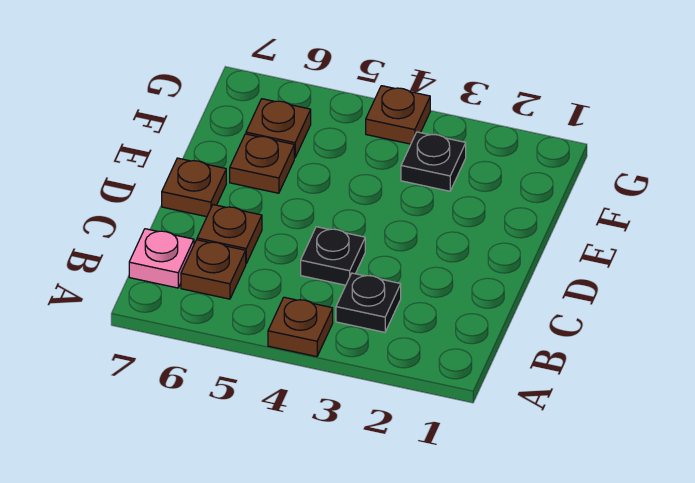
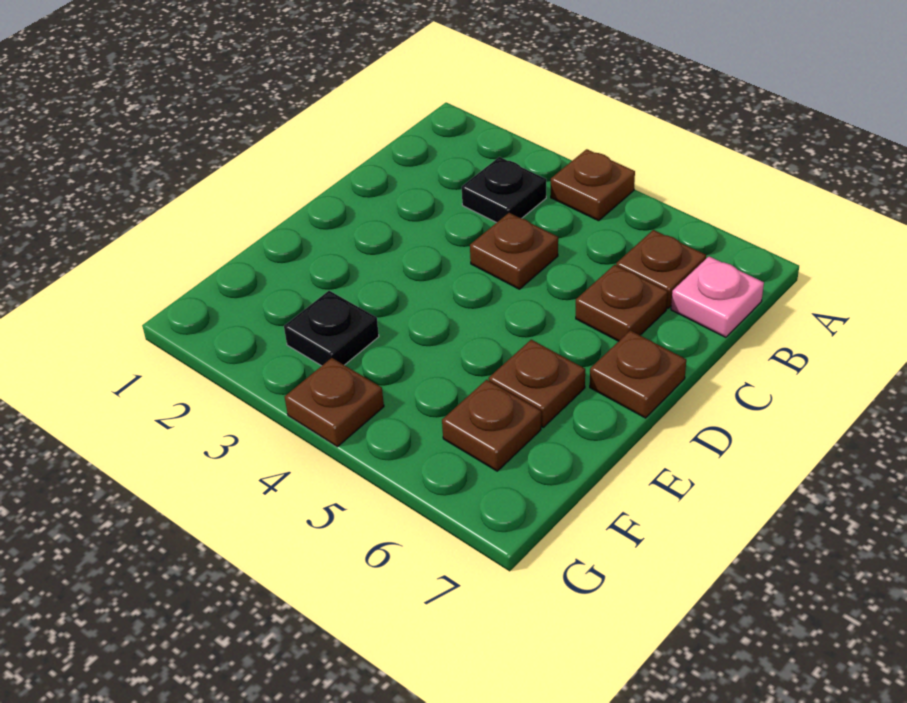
black 1x1 plate [301,227,365,285] -> brown 1x1 plate [470,213,558,289]

